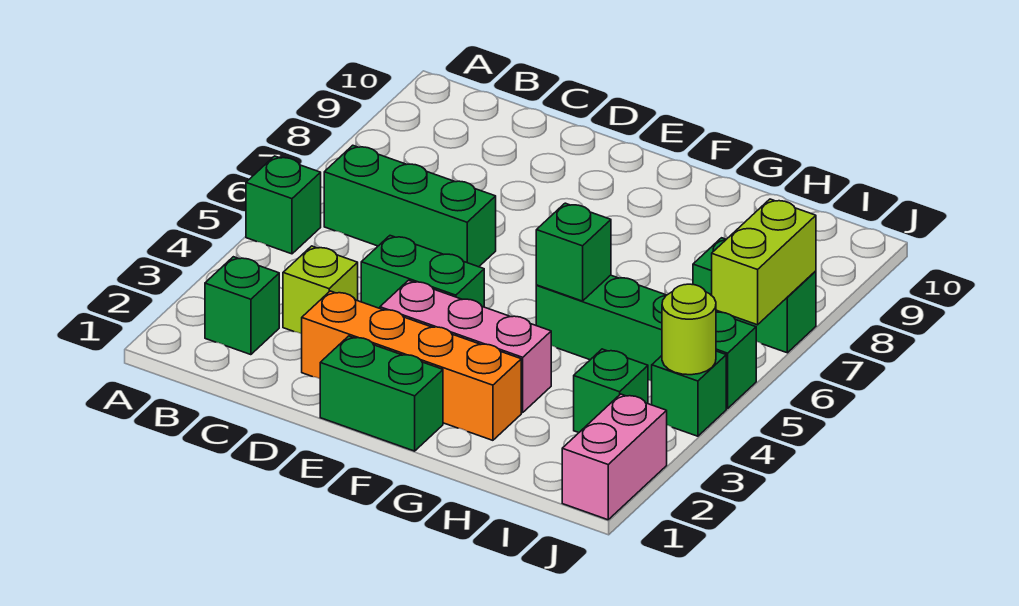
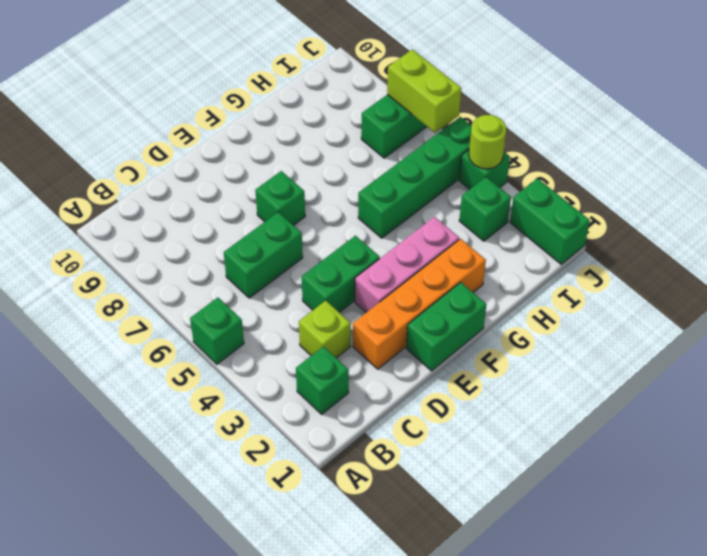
green 1x3 brick [324,145,496,267] -> green 1x2 brick [224,212,303,298]
green 1x1 brick [536,203,611,301] -> green 1x1 brick moved to [255,171,305,225]
pink 1x2 brick [562,394,667,520] -> green 1x2 brick [510,178,590,264]

